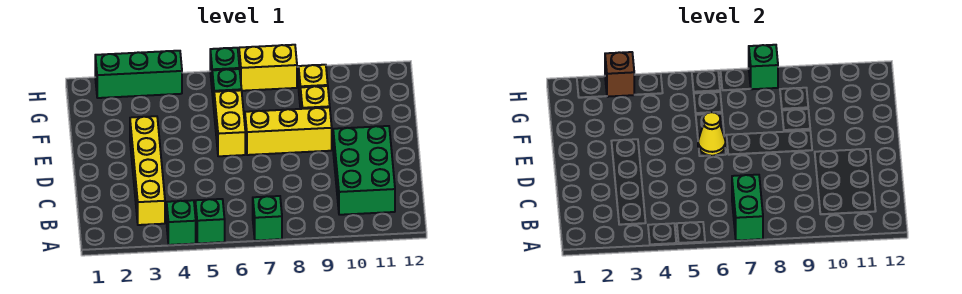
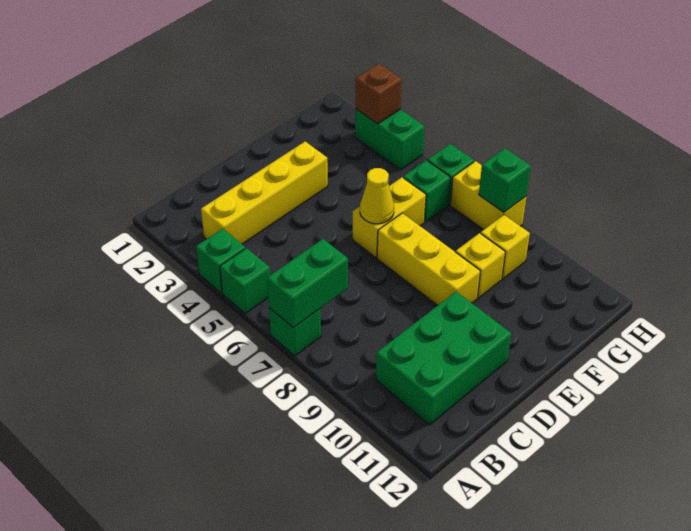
green 1x3 brick [95,51,182,98] -> green 1x2 brick [355,109,425,170]

